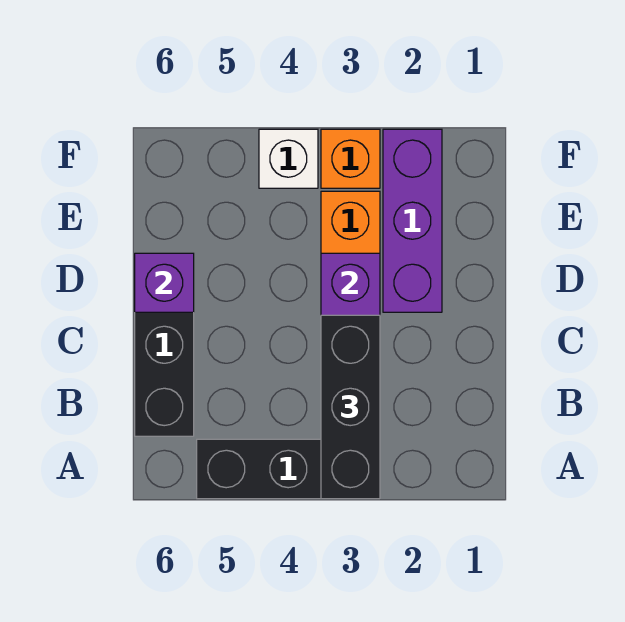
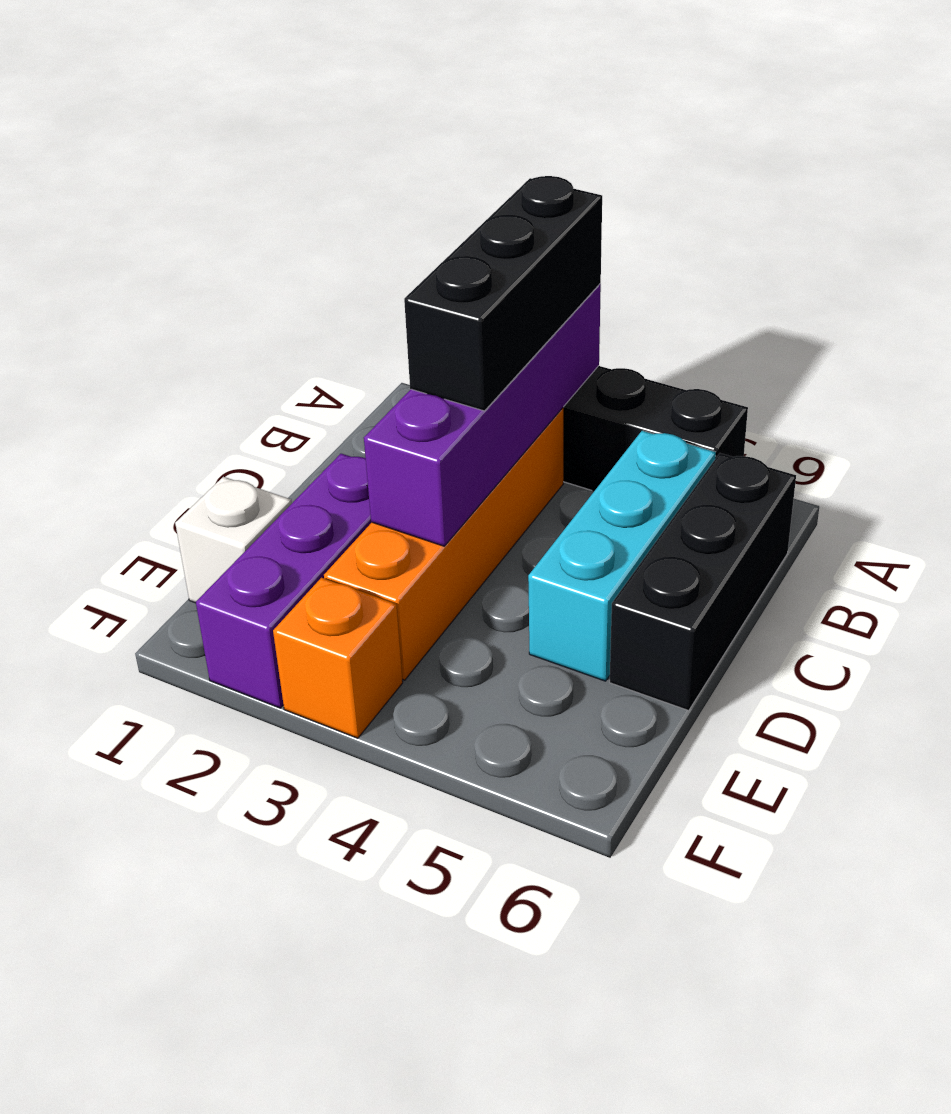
none -> cyan 1x3 brick [528,431,716,681]
purple 1x1 brick [135,253,194,312] -> none
white 1x1 brick [259,129,318,188] -> white 1x1 brick moved to [175,477,292,603]

